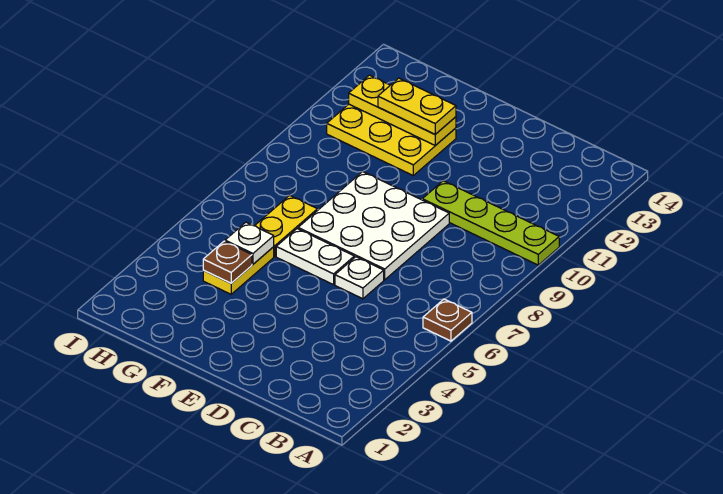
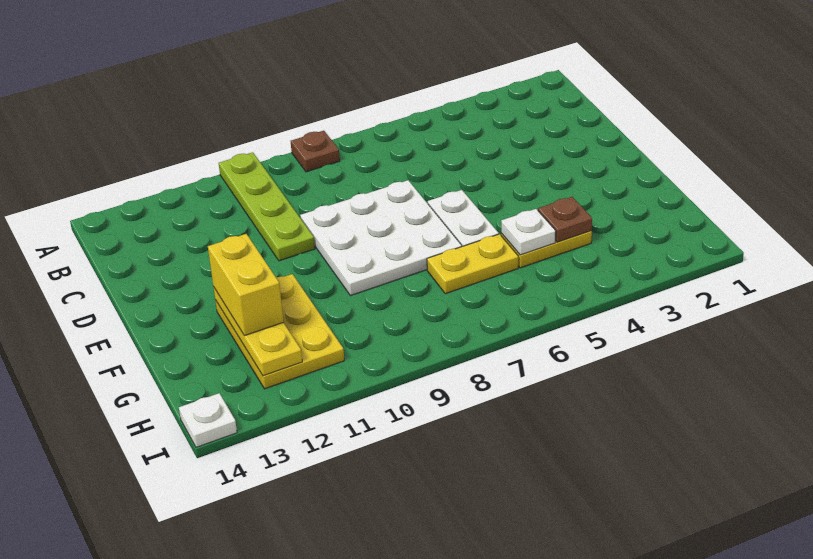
brown 1x1 plate [423,299,472,341] -> brown 1x1 plate moved to [291,131,340,172]
white 1x1 plate [335,257,384,299] -> white 1x1 plate moved to [179,393,237,447]
yellow 1x2 plate [378,78,456,134] -> yellow 1x2 brick [208,234,284,336]

